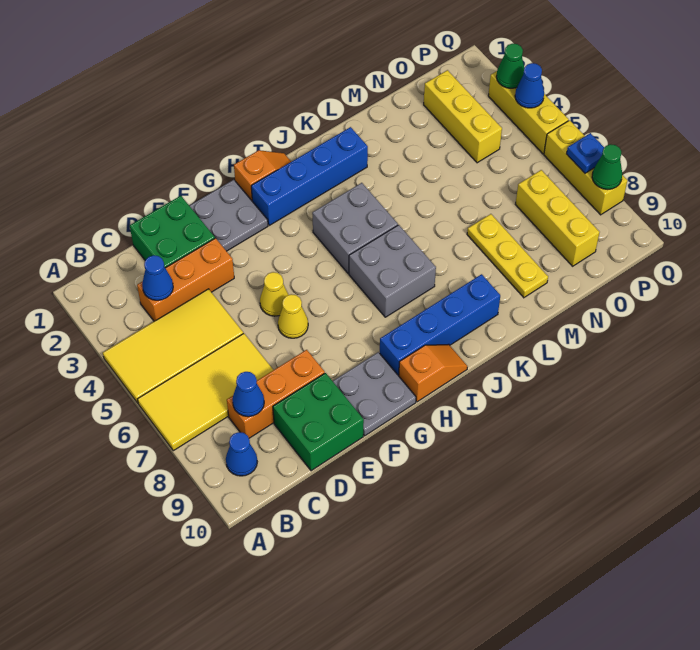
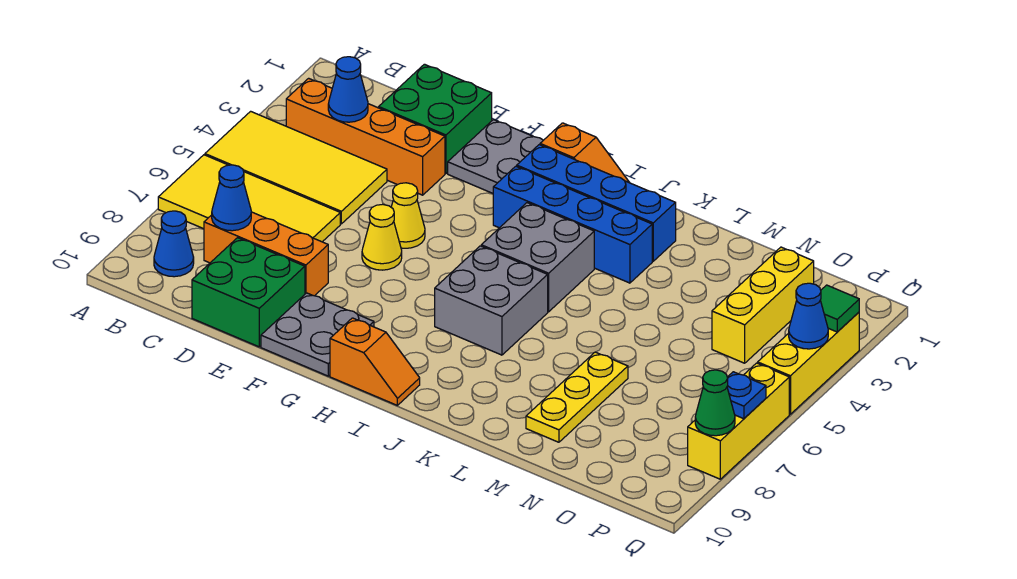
orange 1x3 brick [137,238,234,321] -> orange 1x4 brick [286,78,445,195]
blue 1x4 brick [380,274,500,376] -> blue 1x4 brick moved to [493,166,652,283]
yellow 1x3 brick [515,170,600,266] -> none
green 1x1 cone [496,44,524,88] -> green 1x1 tile [821,285,859,332]

